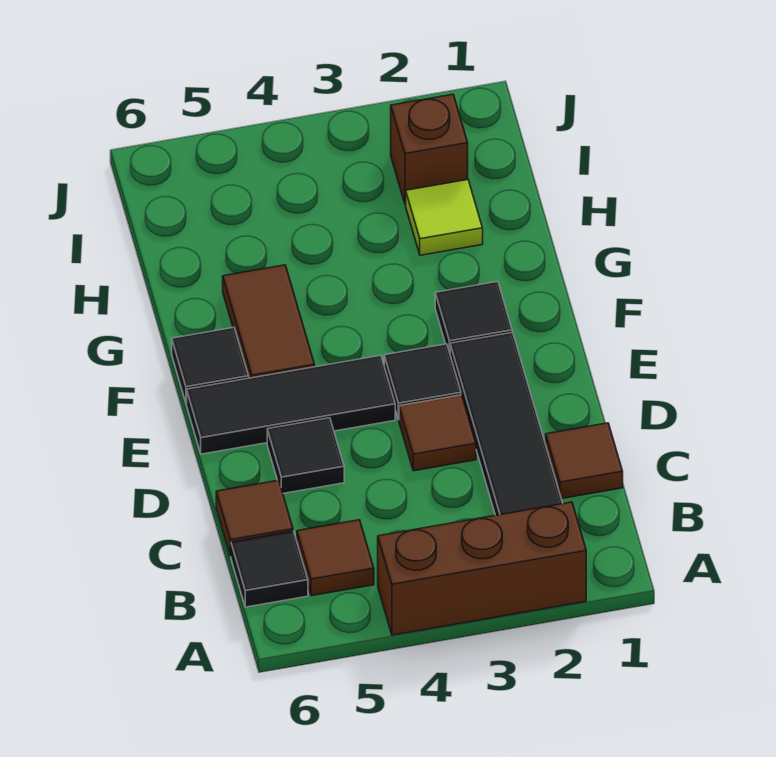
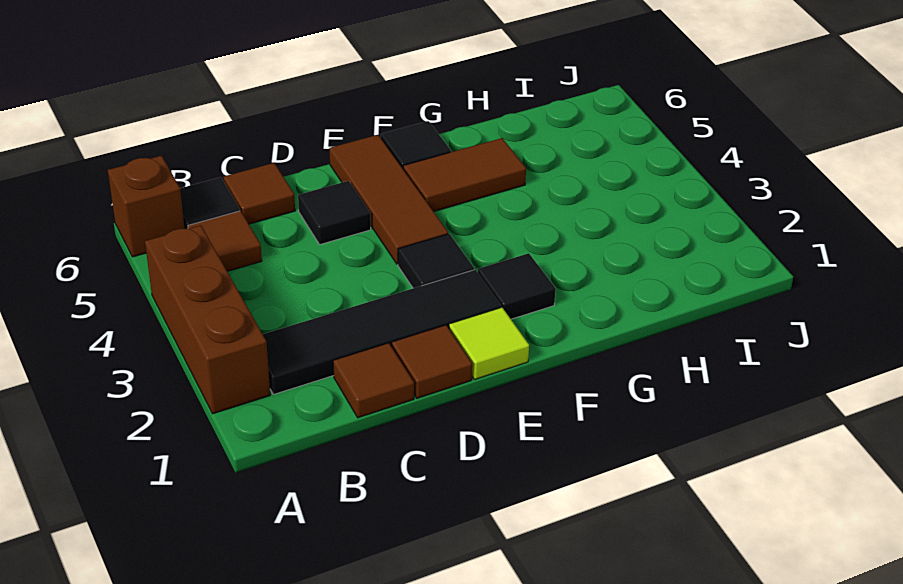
brown 1x1 tile [399,395,476,471] -> brown 1x1 tile moved to [392,325,472,398]
black 1x3 tile [187,355,395,454] -> brown 1x3 tile [329,135,448,264]
lime 1x1 tile [406,180,483,255] -> lime 1x1 tile moved to [449,307,529,380]
brown 1x1 brick [391,94,468,204] -> brown 1x1 brick moved to [108,156,185,257]

